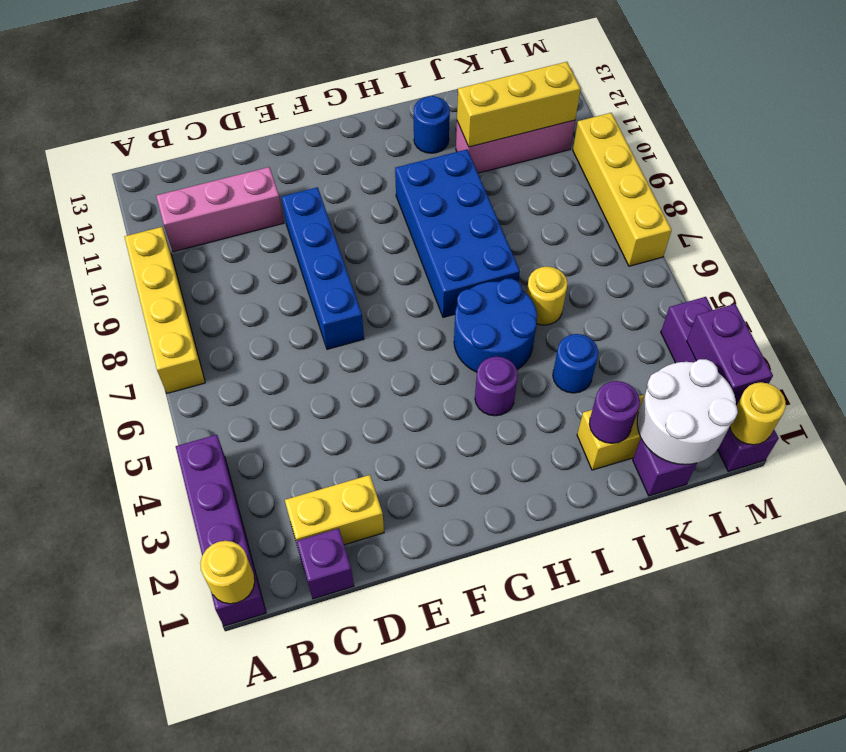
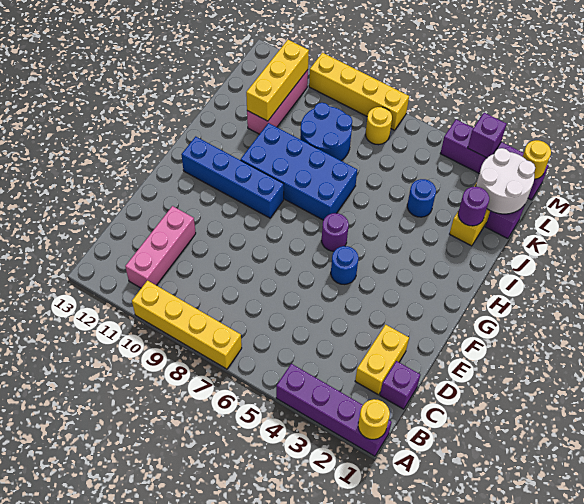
blue 1x4 brick [282,187,364,349] -> blue 1x4 brick moved to [181,137,284,218]
purple 1x1 round brick [475,357,518,416] -> purple 1x1 round brick moved to [322,213,349,251]
blue 2x2 round brick [454,279,537,372] -> blue 2x2 round brick moved to [300,103,352,161]
blue 1x1 round brick [414,96,450,153] -> blue 1x1 round brick moved to [331,246,358,284]
yellow 1x1 round brick [527,267,567,325] -> yellow 1x1 round brick moved to [365,107,392,145]
purple 1x2 brick [687,304,773,406] -> purple 1x1 brick [468,113,506,158]

